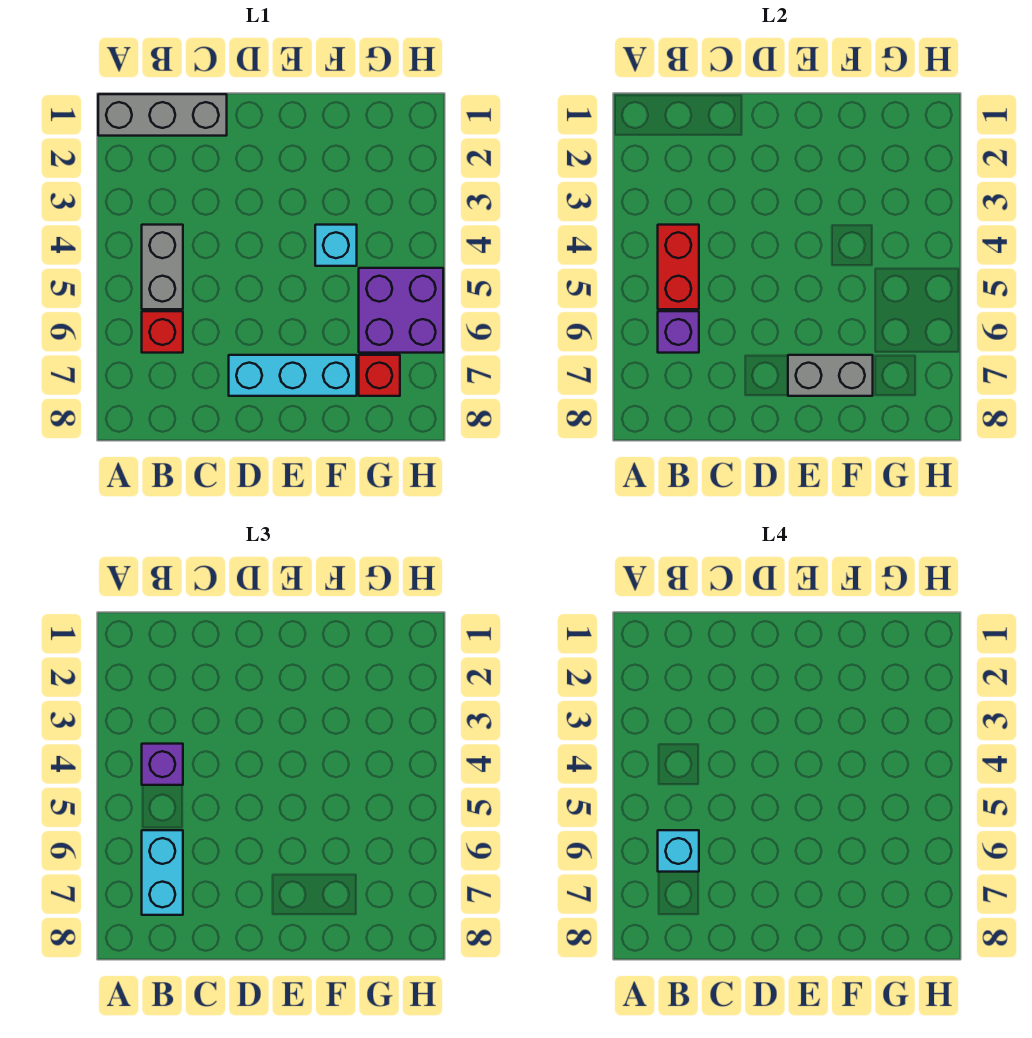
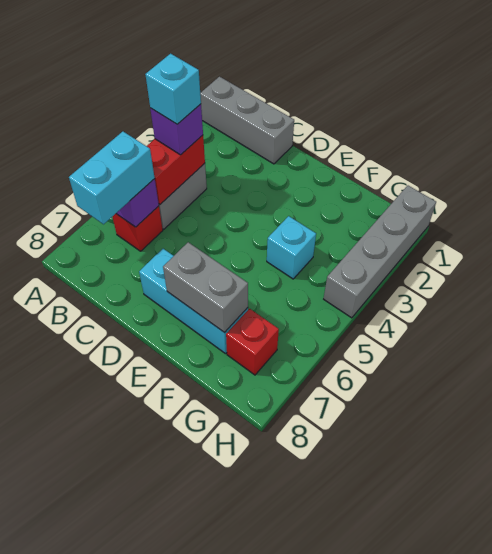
cyan 1x1 brick [658,830,699,872] -> cyan 1x1 brick moved to [145,54,201,124]
purple 2x2 brick [359,268,443,353] -> none
none -> grey 1x4 brick [324,186,436,318]

